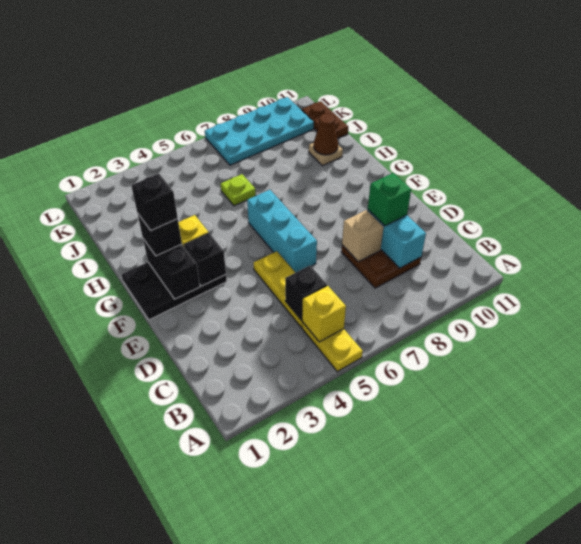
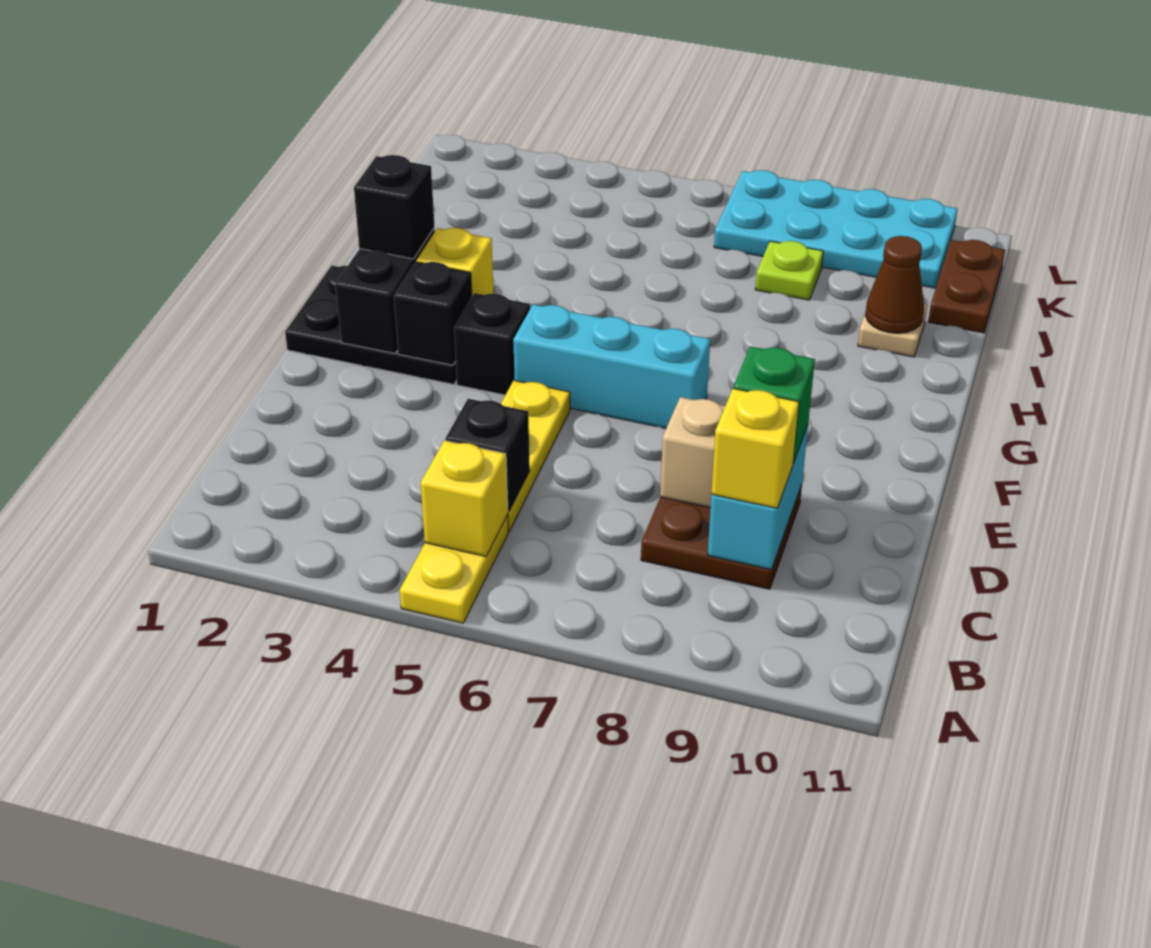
none -> yellow 1x1 brick [712,388,799,508]
cyan 1x3 brick [247,190,317,273] -> cyan 1x3 brick turned to [513,304,710,428]
black 1x1 brick [131,174,178,230] -> black 1x1 brick moved to [454,293,530,395]
lime 1x1 plate [220,174,256,206] -> lime 1x1 plate moved to [755,241,823,300]

